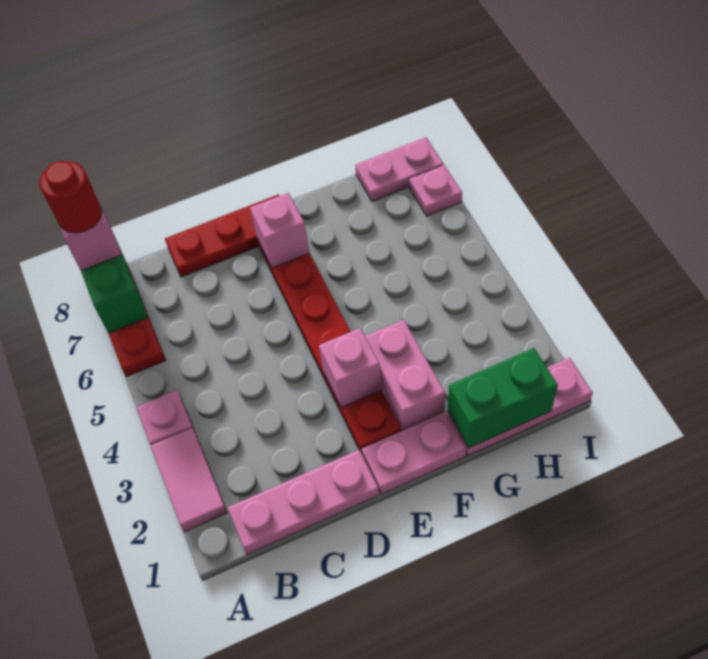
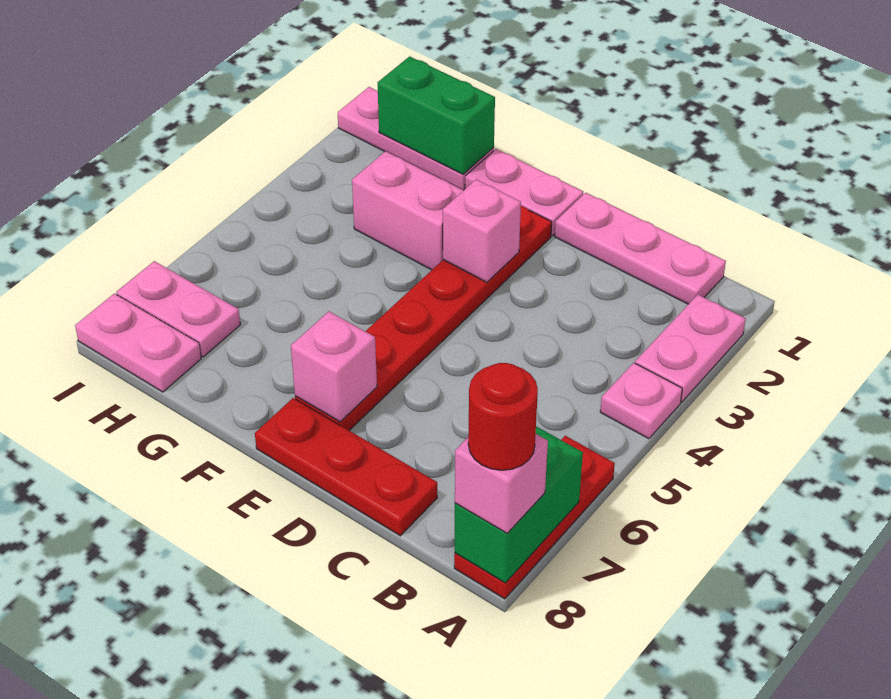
pink 1x2 tile [151,428,227,532] -> pink 1x2 plate [635,295,746,402]
pink 1x2 brick [365,320,445,431] -> pink 1x2 brick turned to [352,151,463,270]
pink 1x1 plate [409,165,462,216] -> pink 1x2 plate [116,261,240,357]

